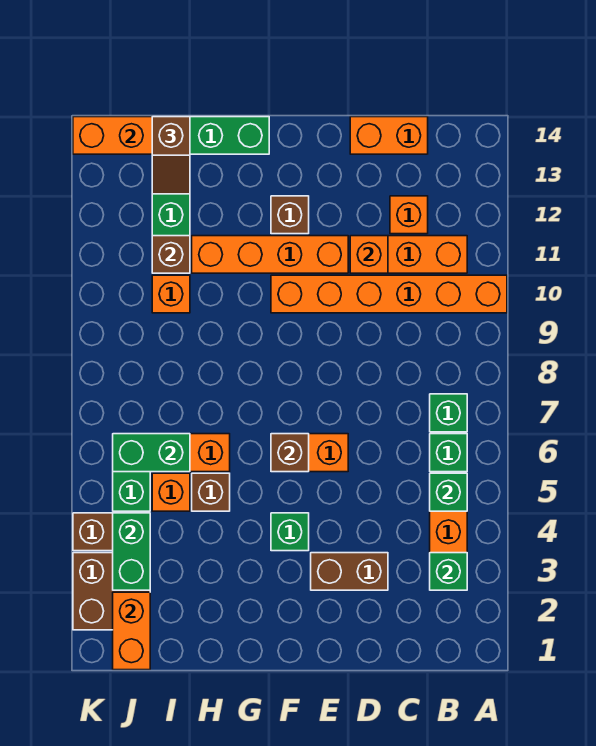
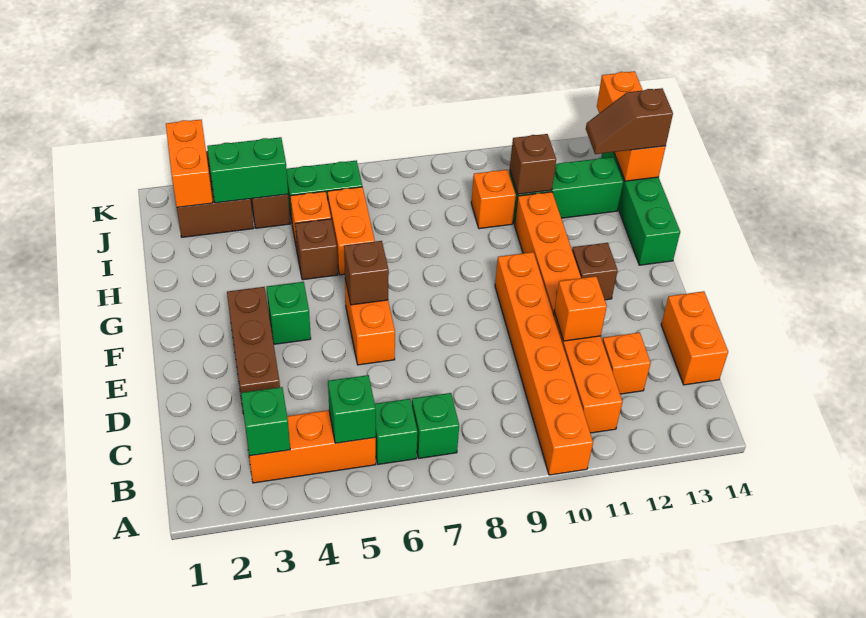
brown 1x2 brick [311,553,388,590] -> brown 1x3 brick [227,287,280,414]
green 1x2 brick [113,434,190,472] -> none
orange 1x2 brick [113,592,150,670] -> orange 1x2 brick turned to [166,120,213,207]

